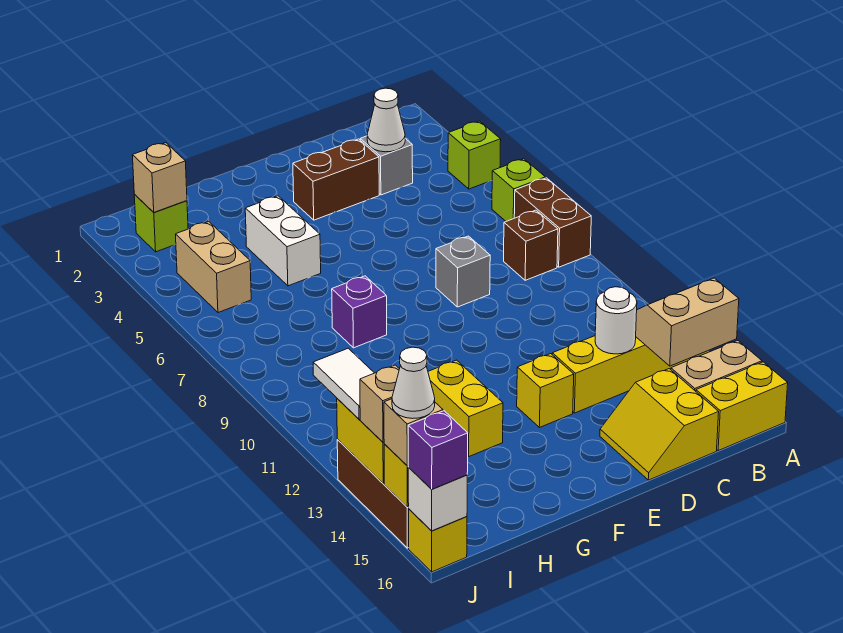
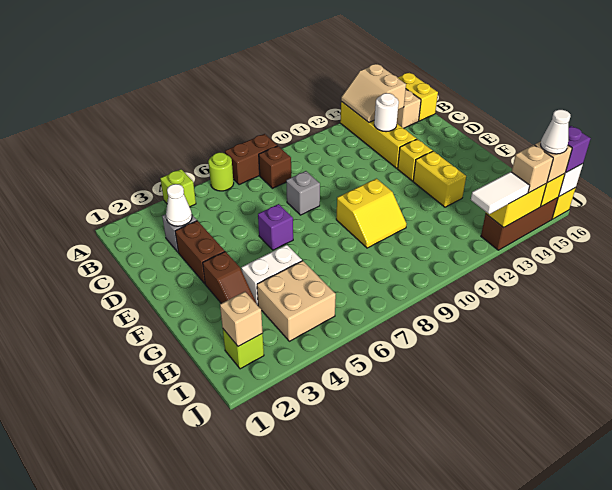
lime 1x1 brick [492,159,545,221] -> lime 1x1 round brick [208,152,234,191]
yellow 2x2 slope [600,369,719,480] -> yellow 2x2 slope moved to [336,179,407,248]
none -> brown 1x2 slope [203,251,256,303]
purple 1x1 brick [332,276,387,348] -> purple 1x1 brick moved to [258,204,293,250]
yellow 1x2 brick [428,360,503,456] -> yellow 1x2 brick turned to [413,151,466,207]
tan 1x2 brick [176,222,251,313] -> tan 2x2 brick [257,261,336,341]

